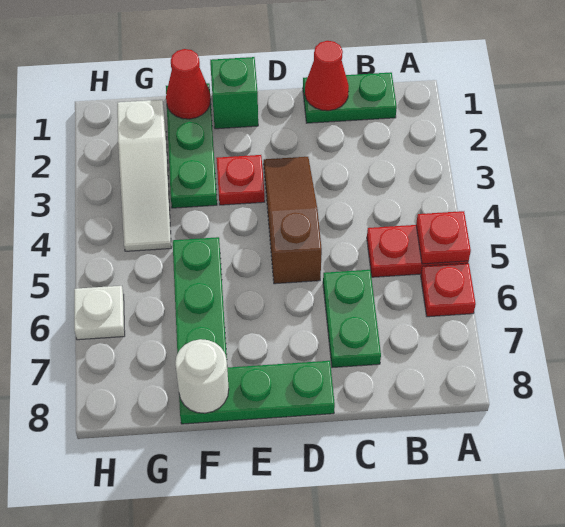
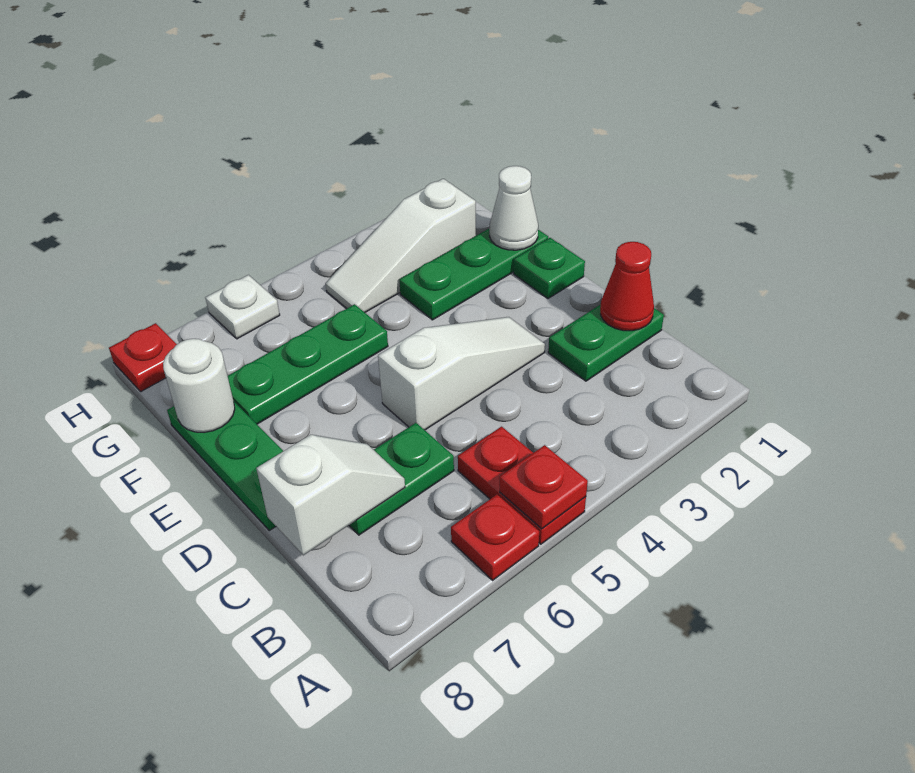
green 1x2 plate [303,72,397,123] -> green 1x2 plate turned to [548,304,664,381]
none -> white 1x2 slope [256,435,405,555]
brown 1x3 slope [264,157,322,284] -> white 1x3 slope [378,317,545,430]
green 1x1 brick [210,57,258,129] -> green 1x1 plate [514,238,585,299]
red 1x1 plate [216,155,265,205] -> red 1x1 plate moved to [109,323,177,392]
red 1x1 cone [166,49,211,119] -> white 1x1 cone [489,166,538,250]

